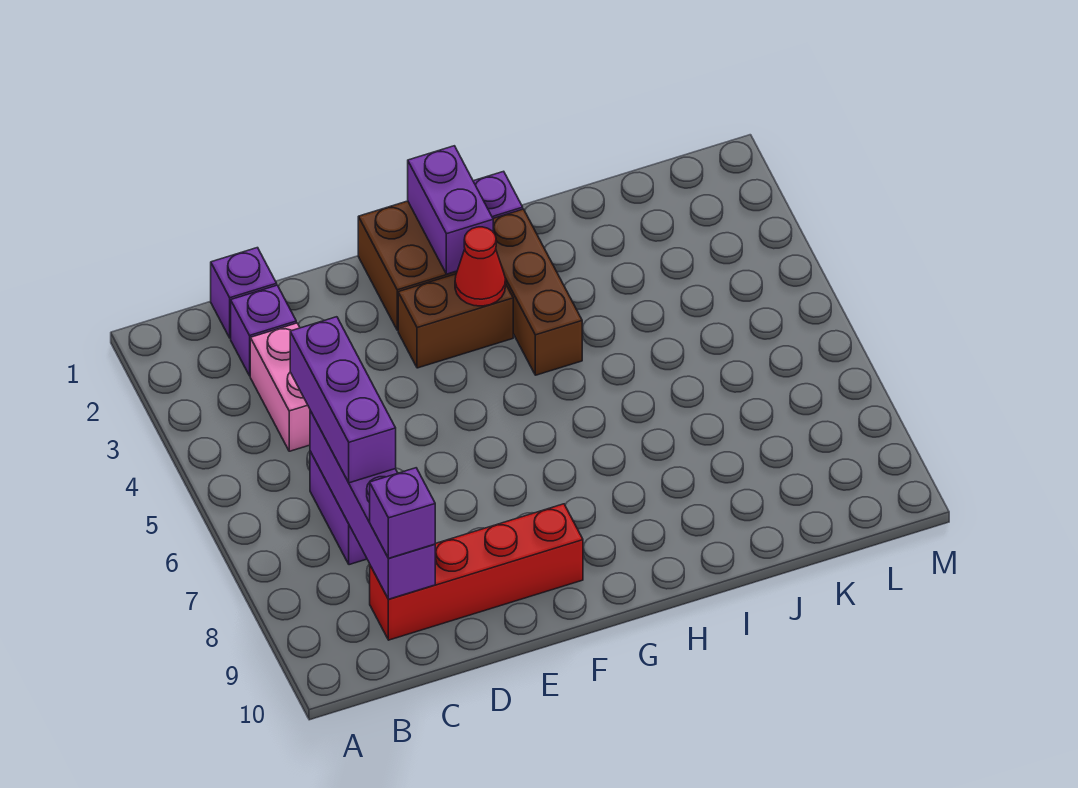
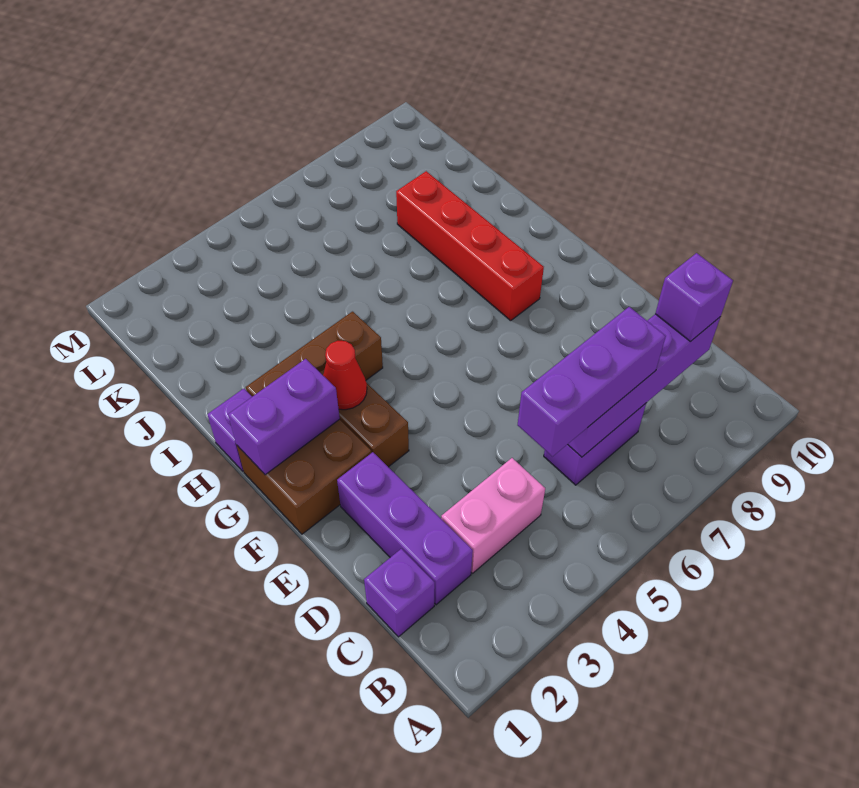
purple 1x1 brick [231,285,296,376] -> purple 1x3 brick [337,452,473,605]
red 1x4 brick [370,504,583,640] -> red 1x4 brick moved to [396,171,544,321]

